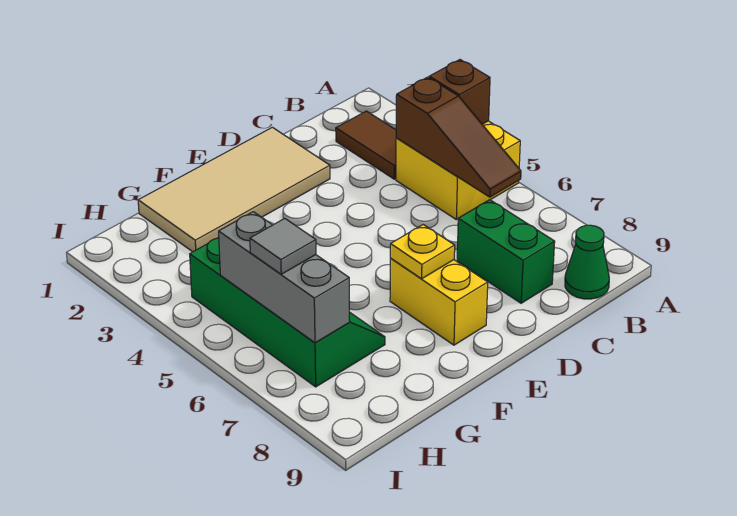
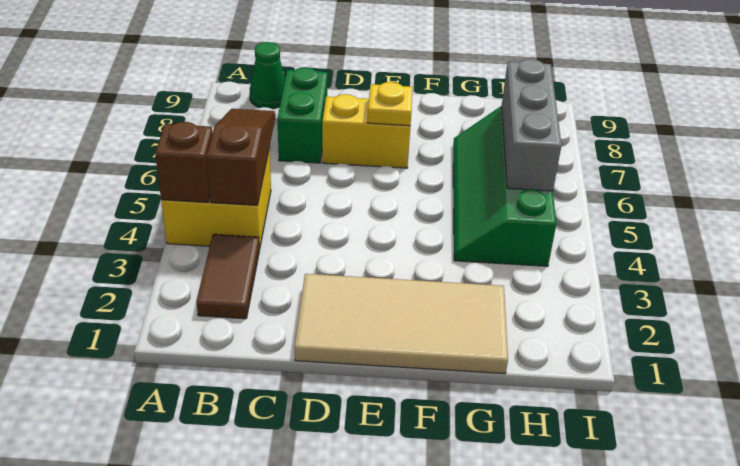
yellow 1x2 brick [390,259,488,345] -> yellow 1x2 brick turned to [322,94,410,168]
grey 1x1 tile [250,218,316,274] -> none

